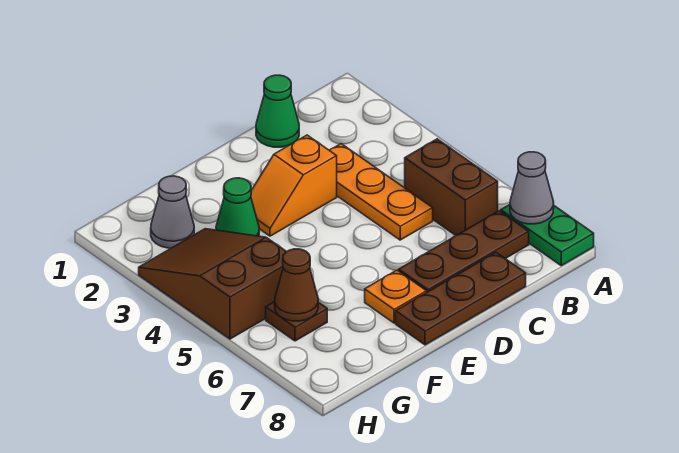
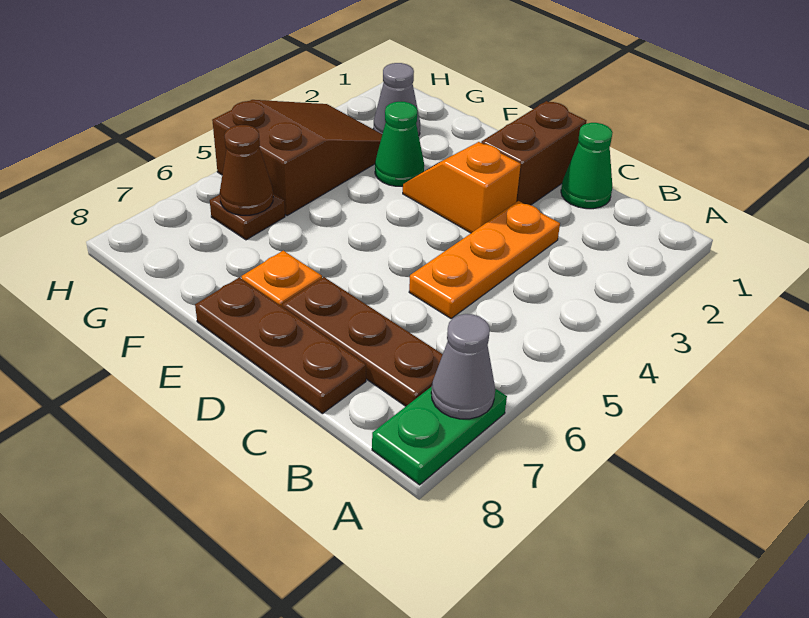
brown 1x2 brick [405,139,498,235] -> brown 1x2 brick moved to [481,101,586,205]

